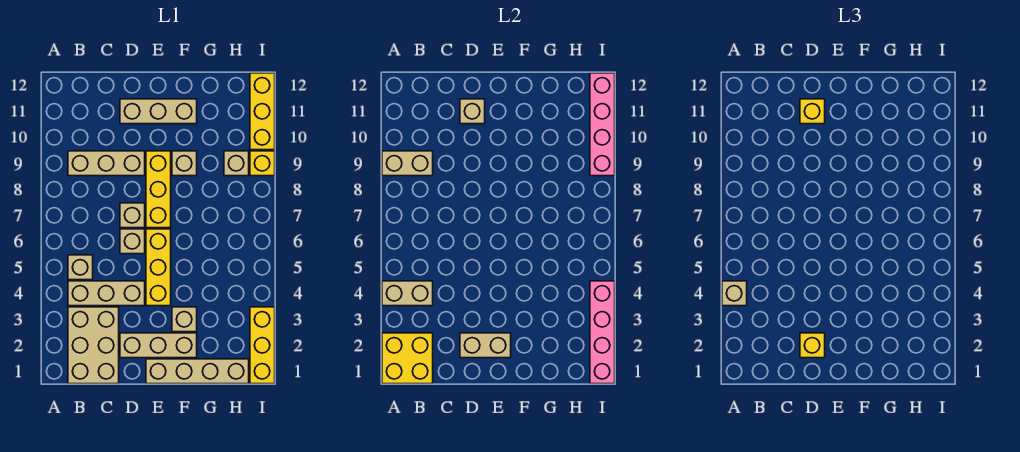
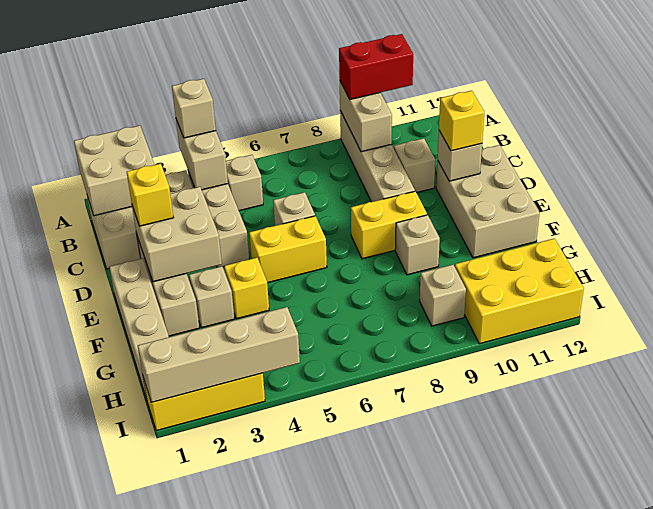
yellow 2x2 brick [382,333,433,384] -> tan 2x2 brick [74,126,154,216]
none -> red 1x2 brick [339,34,413,99]
tan 1x3 brick [68,151,145,176] -> tan 1x4 brick [340,111,415,202]
tan 1x2 brick [460,333,511,358] -> tan 2x2 brick [132,187,222,282]
tan 1x1 brick [120,203,145,228] -> tan 1x1 brick moved to [394,138,435,193]
tan 1x3 brick [120,99,197,124] -> tan 2x3 brick [436,145,540,258]
yellow 1x3 brick [146,229,171,306] -> yellow 1x2 brick [249,216,327,283]
yellow 1x3 brick [146,151,171,228] -> yellow 1x2 brick [351,191,427,259]
pink 1x4 brick [590,281,615,384] -> tan 1x4 brick [138,307,300,402]
yellow 1x1 brick [250,151,275,176] -> yellow 1x1 brick moved to [224,258,269,319]
pink 1x4 brick [590,73,615,176] -> none
yellow 1x3 brick [250,73,275,150] -> yellow 2x3 brick [455,238,584,344]

